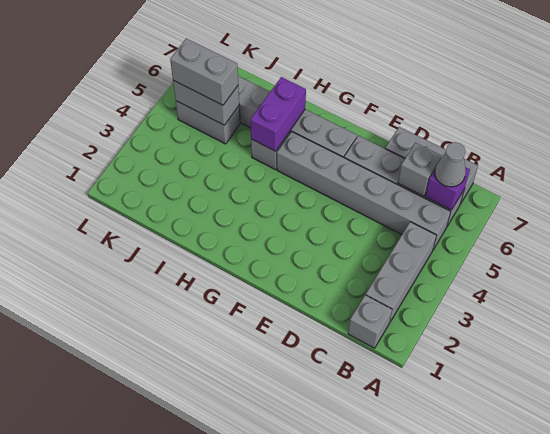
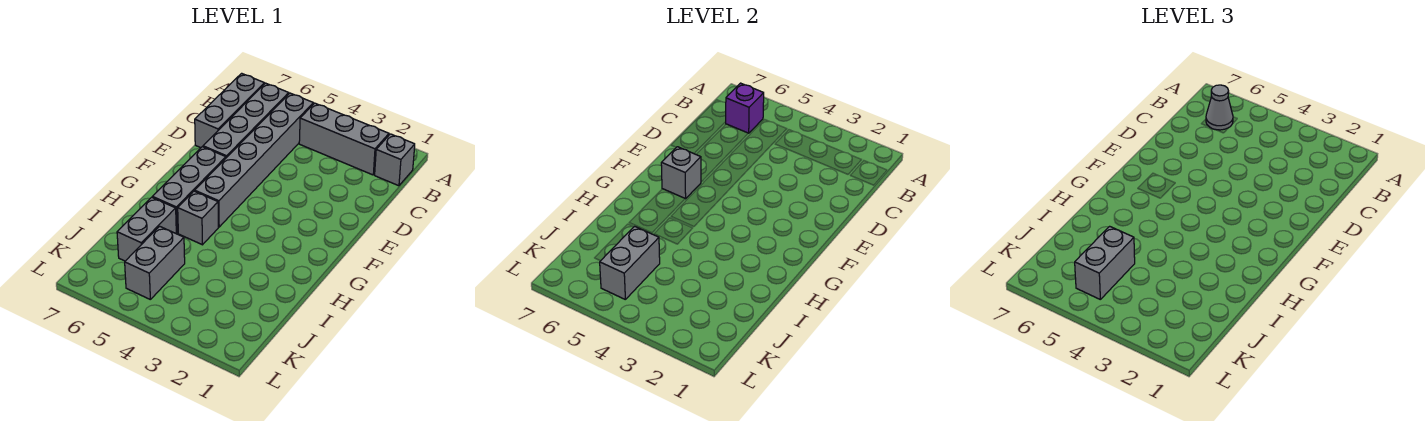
grey 1x1 brick [398,143,442,196] -> grey 1x1 brick moved to [661,147,701,199]
purple 1x2 brick [251,77,306,151] -> none

